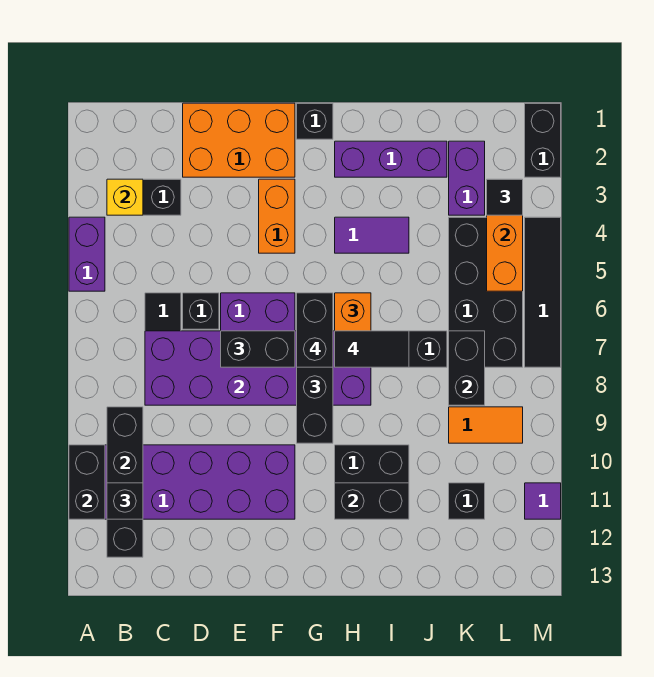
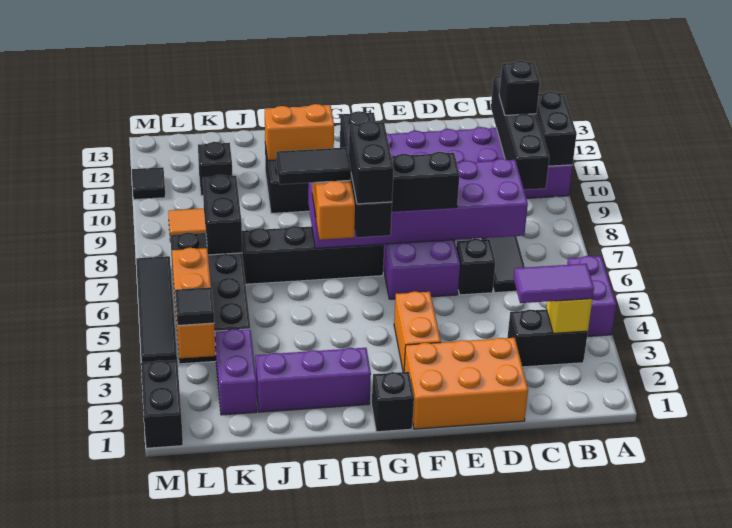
purple 1x2 tile [335,217,409,253] -> purple 1x2 tile moved to [514,264,594,303]
black 1x2 brick [335,483,409,519] -> orange 1x2 brick [265,104,334,161]
purple 1x1 tile [525,483,561,519] -> black 1x1 tile [132,167,165,200]

